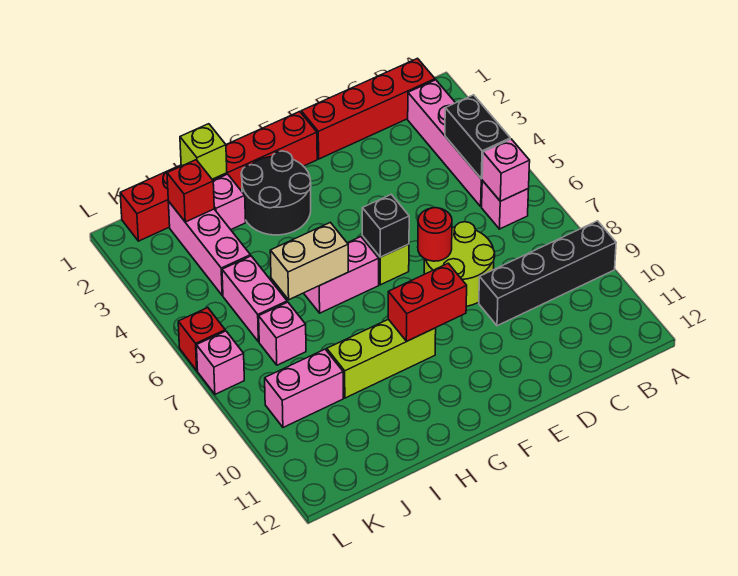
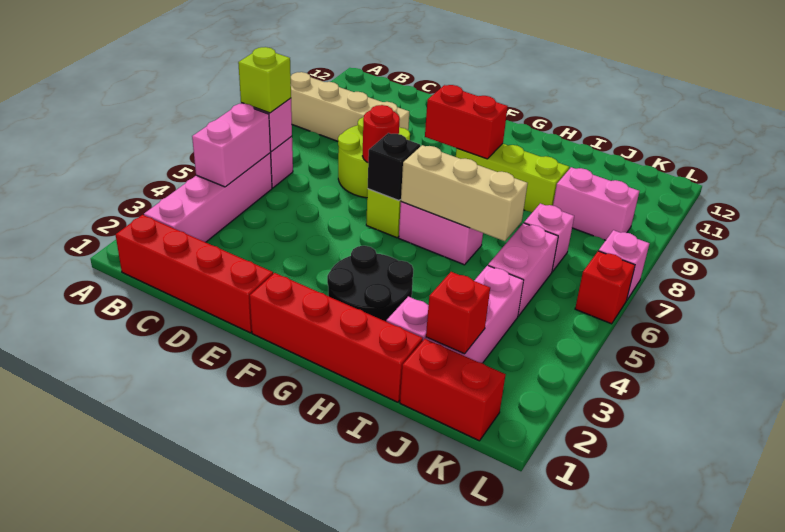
black 1x4 brick [479,221,616,326] -> tan 1x4 brick [291,72,409,141]
black 1x2 brick [445,95,510,179] -> pink 1x2 brick [192,104,271,187]
tan 1x2 brick [270,222,348,300] -> tan 1x3 brick [401,145,528,241]
lime 1x1 brick [180,124,227,179] -> lime 1x1 brick moved to [238,47,291,113]

